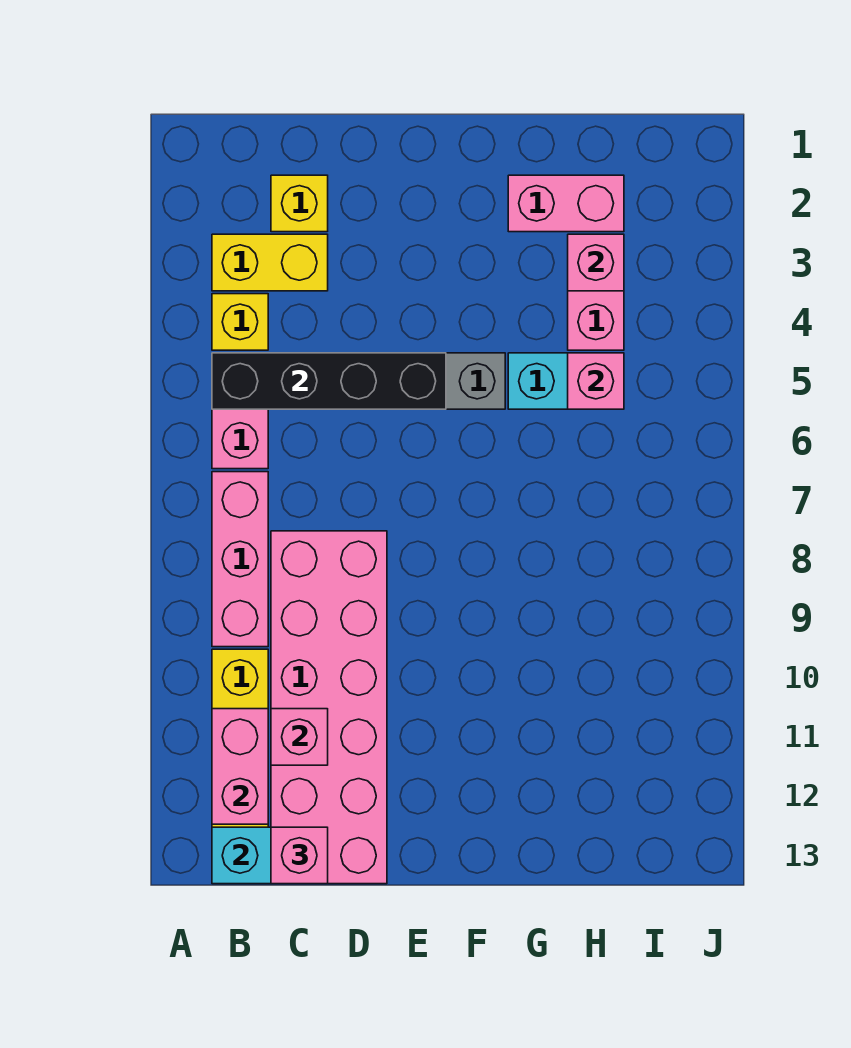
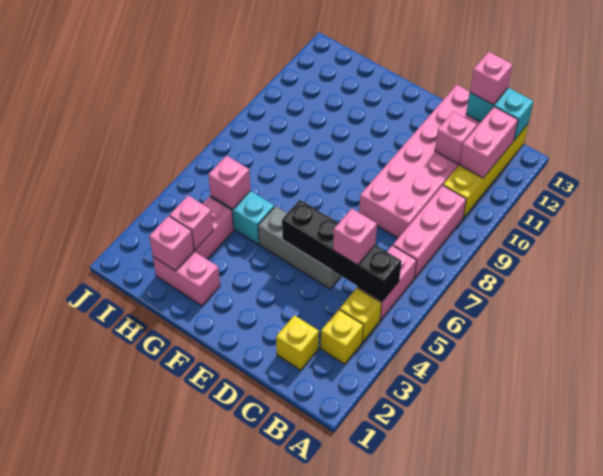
yellow 1x2 brick [212,234,328,291] -> yellow 1x1 brick [321,310,363,364]
none -> pink 1x1 brick [333,209,377,265]
none -> pink 1x1 brick [149,216,194,271]

